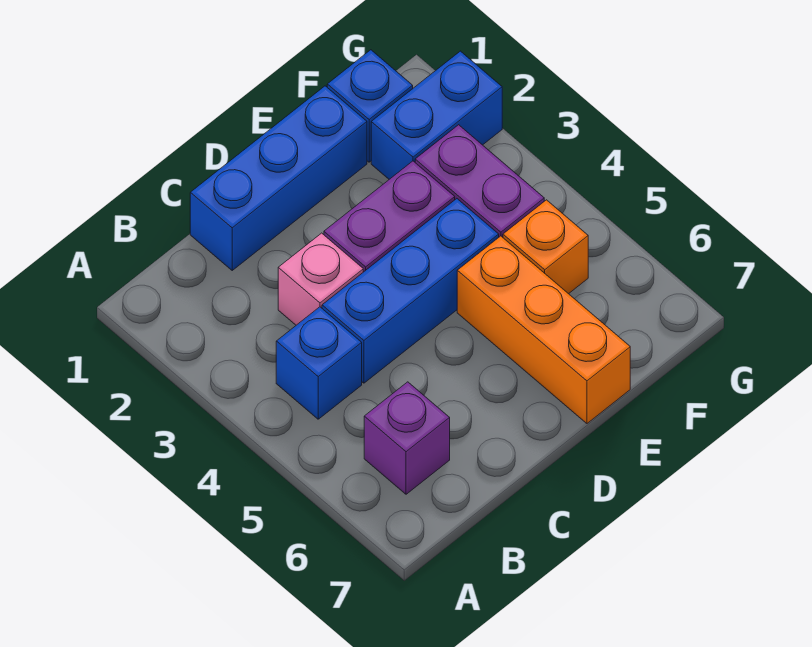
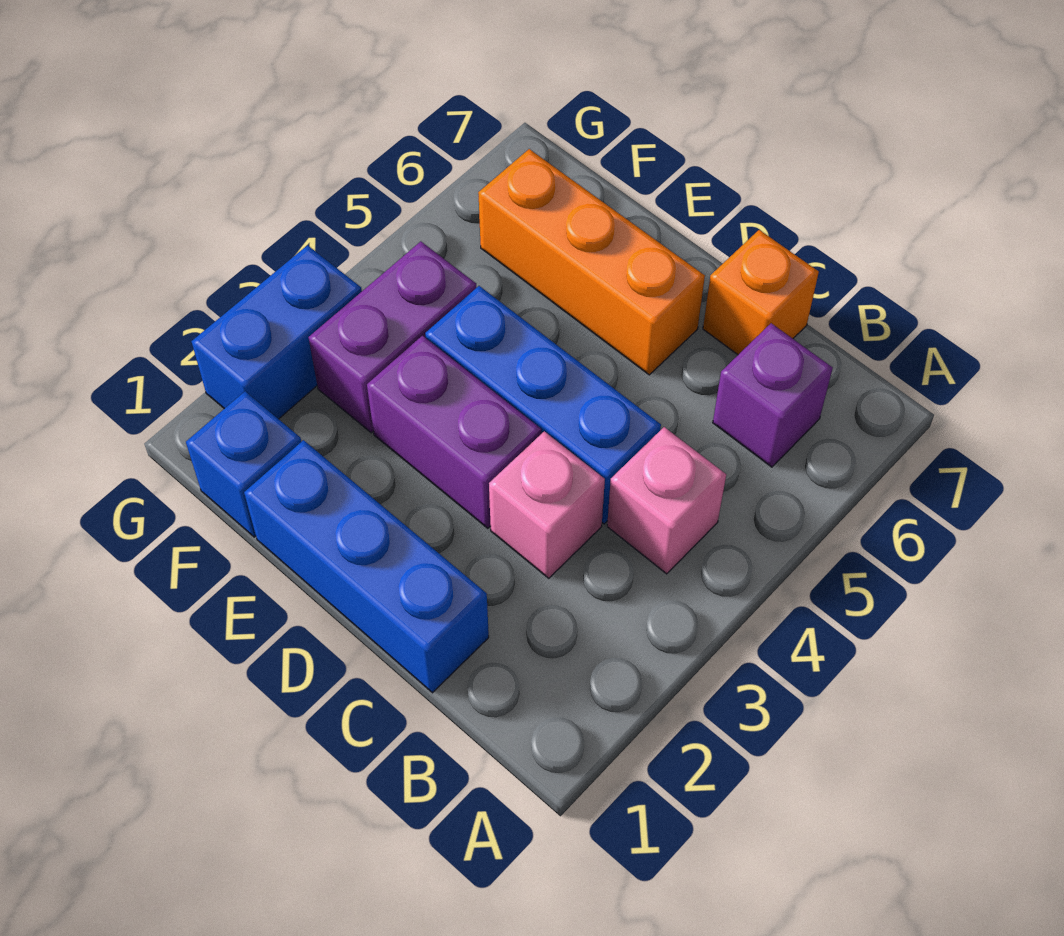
blue 1x1 brick [276,307,362,419] -> pink 1x1 brick [607,427,726,574]
orange 1x3 brick [457,236,630,423] -> orange 1x3 brick turned to [478,149,705,375]
blue 1x2 brick [371,51,502,179] -> blue 1x2 brick turned to [192,245,362,419]
orange 1x1 brick [503,200,588,294] -> orange 1x1 brick moved to [703,230,819,355]

